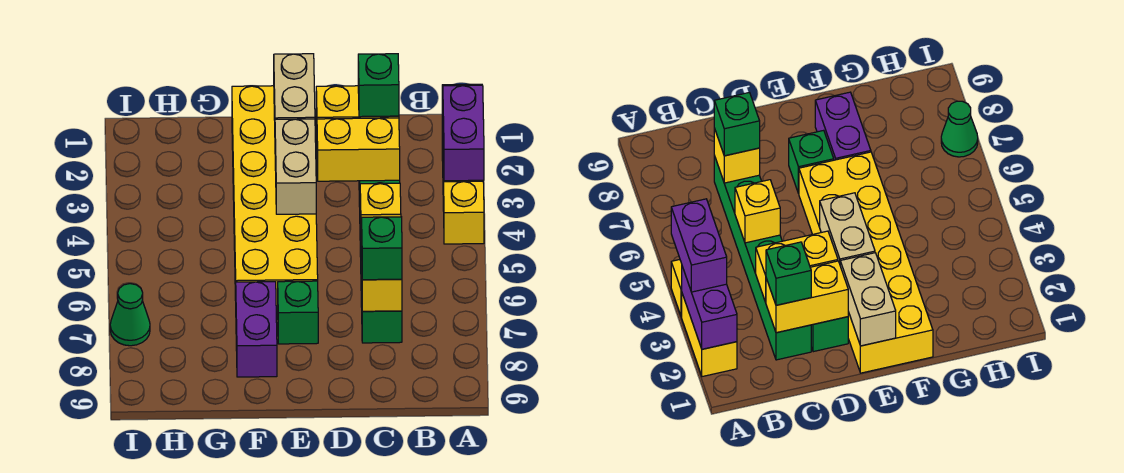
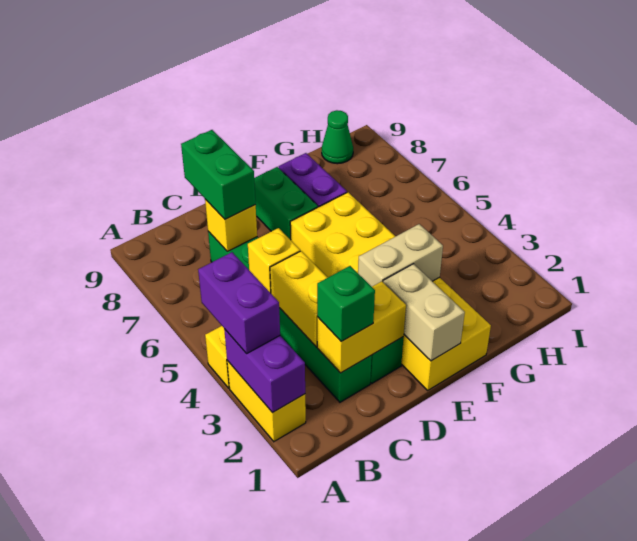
yellow 1x2 brick [317,118,400,181] -> yellow 1x2 brick turned to [270,251,328,347]
green 1x1 brick [362,217,402,280] -> green 1x2 brick [181,130,256,219]
tan 1x2 brick [275,119,316,214] -> tan 1x2 brick turned to [358,224,443,287]
green 1x1 brick [278,281,318,344] -> green 1x2 brick [254,167,318,240]
green 1x1 cone [110,284,150,346] -> green 1x1 cone moved to [322,110,353,164]

